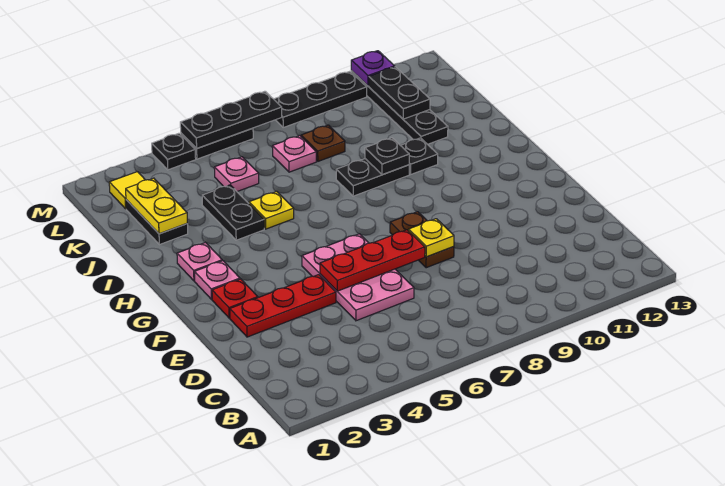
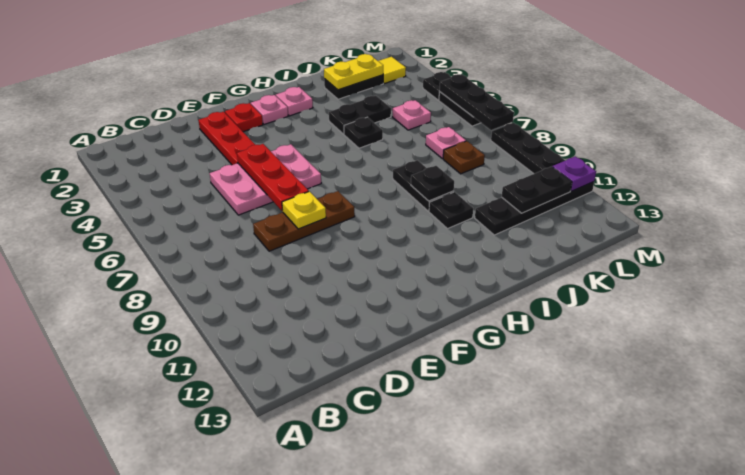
brown 1x2 plate [390,212,454,268] -> brown 1x3 plate [253,191,355,251]
yellow 1x1 plate [249,192,294,229] -> black 1x1 plate [344,117,383,148]

